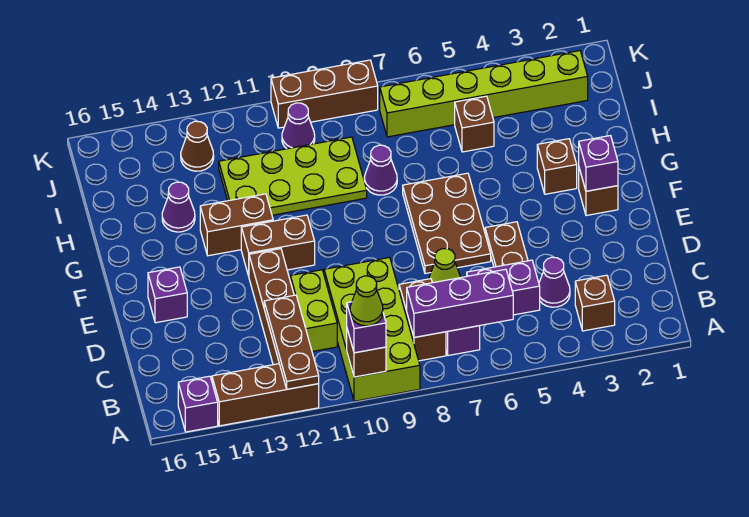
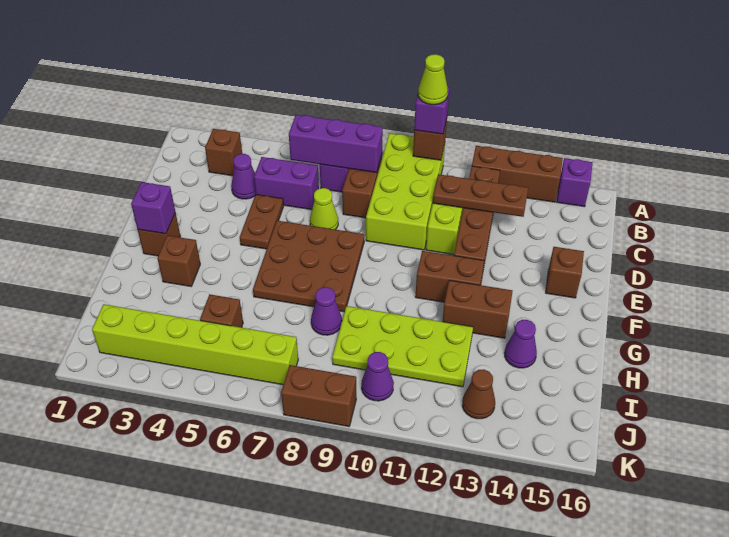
brown 1x3 plate [264,295,319,389] -> brown 1x3 plate turned to [433,174,528,217]
brown 2x3 plate [403,173,491,274] -> brown 3x3 plate [253,221,364,312]
purple 1x1 brick [148,267,187,323] -> brown 1x1 brick [546,247,584,298]
brown 1x3 brick [271,60,378,128] -> brown 1x2 brick [281,365,356,426]

